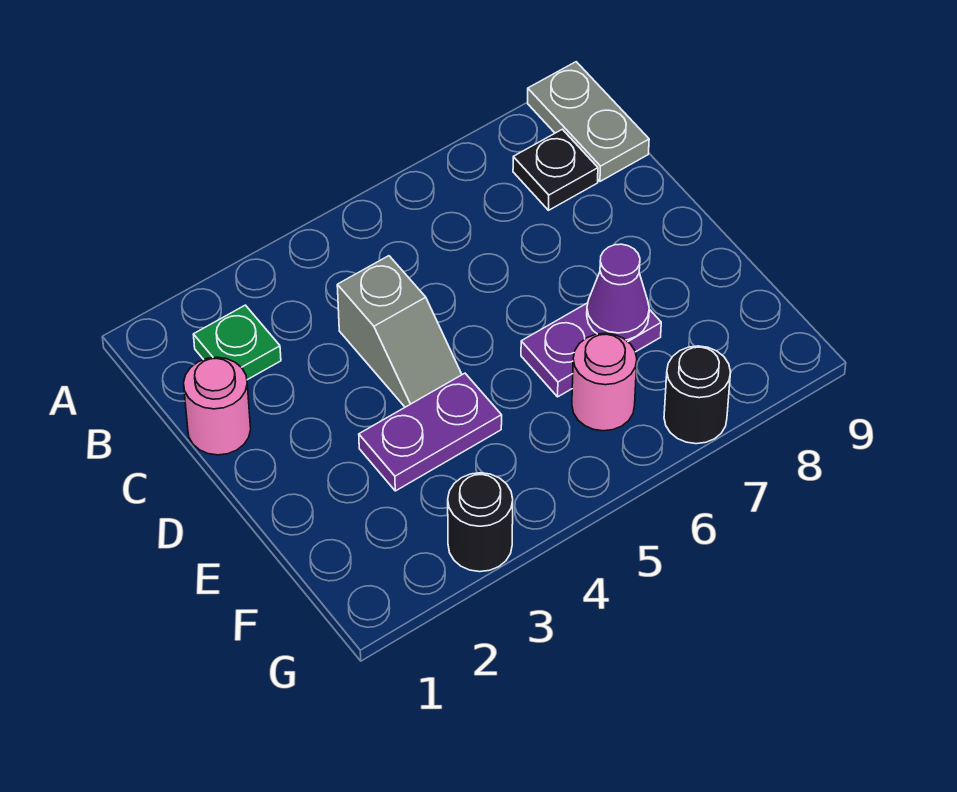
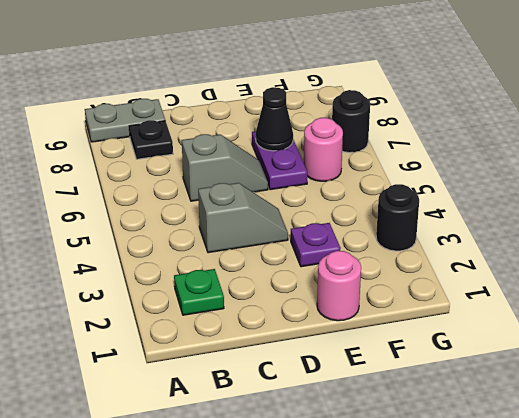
pink 1x1 round brick [184,357,251,455] -> pink 1x1 round brick moved to [317,251,361,321]
none -> grey 1x2 slope [182,134,268,201]
purple 1x2 plate [359,373,502,491] -> purple 1x1 plate [291,223,341,267]
purple 1x1 cone [587,244,649,340] -> black 1x1 cone [256,87,293,151]

